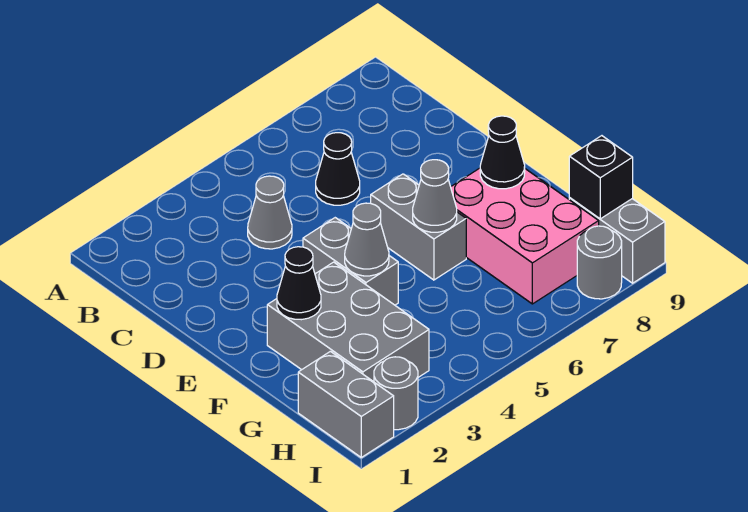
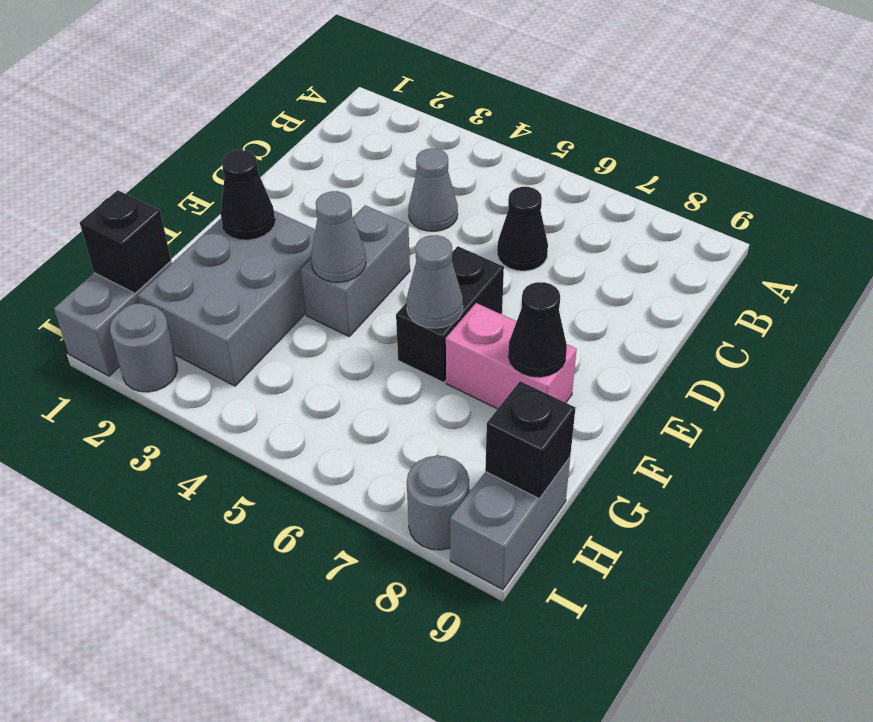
grey 1x2 brick [371,174,466,280] -> black 1x2 brick [396,246,504,382]
pink 2x3 brick [451,168,599,304] -> pink 1x2 brick [446,303,577,409]
none -> black 1x1 brick [80,190,171,293]

